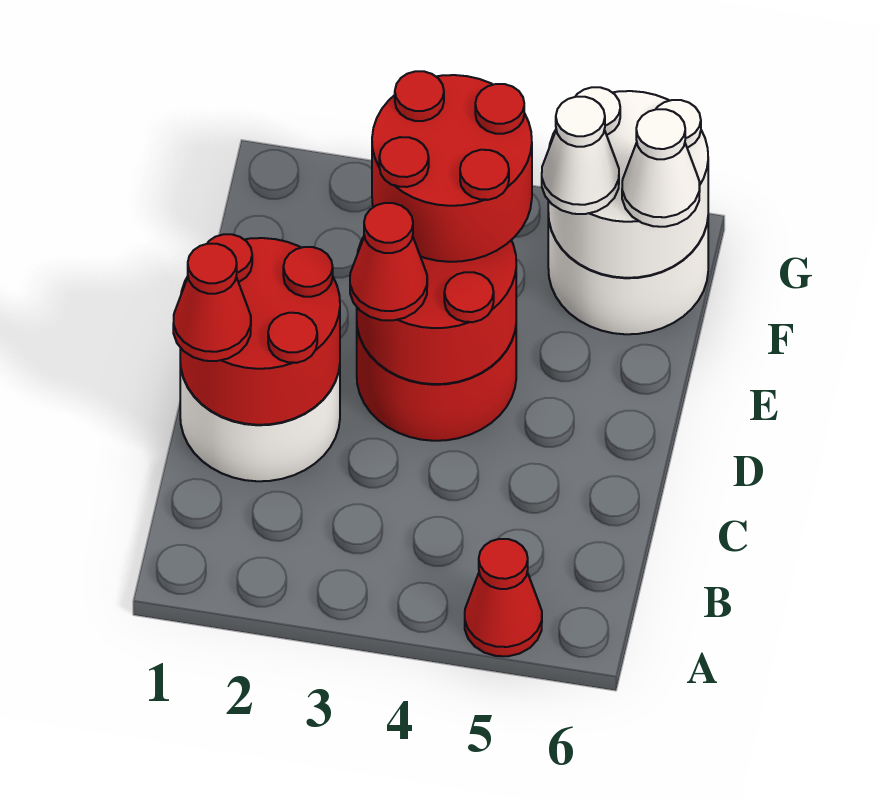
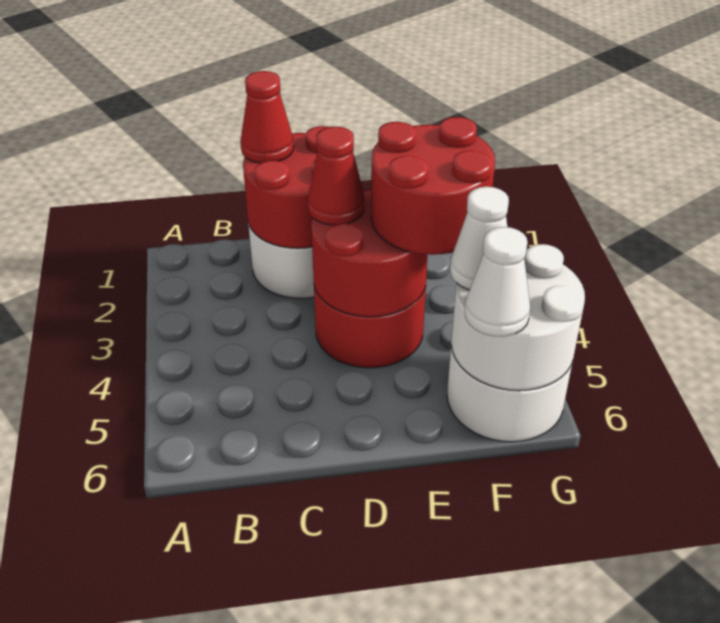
red 1x1 cone [465,539,542,656] -> none

